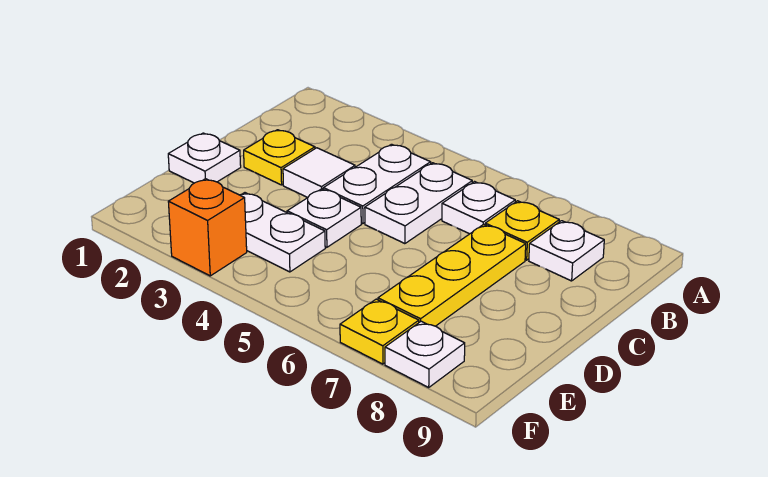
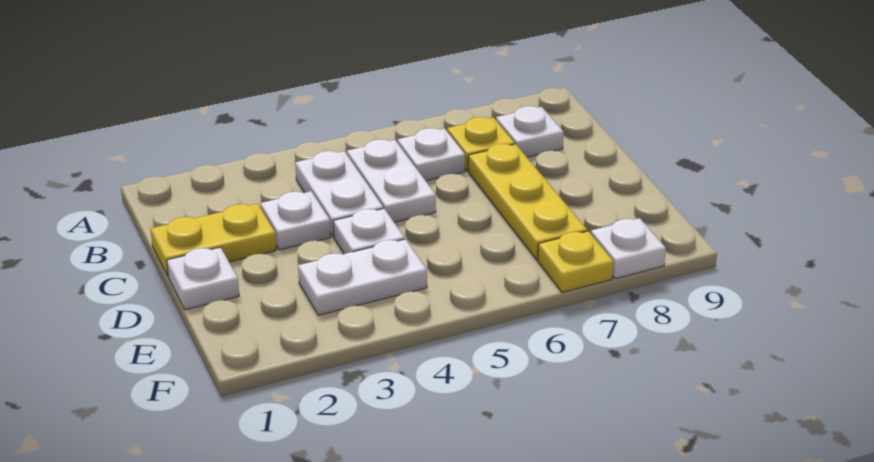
yellow 1x1 plate [244,130,315,185] -> yellow 1x2 plate [151,204,276,276]
white 1x1 tile [283,148,355,197] -> white 1x1 plate [261,191,331,250]
orange 1x1 brick [168,179,247,276] -> none

